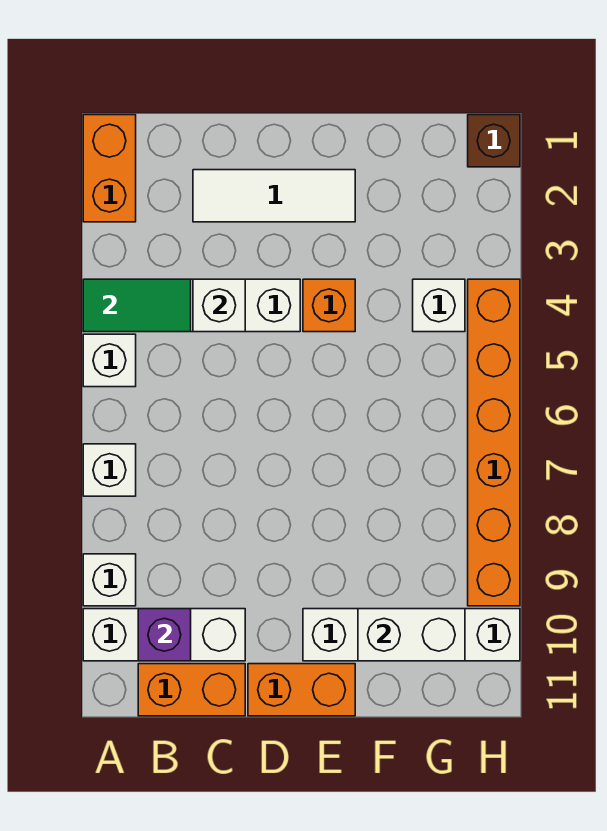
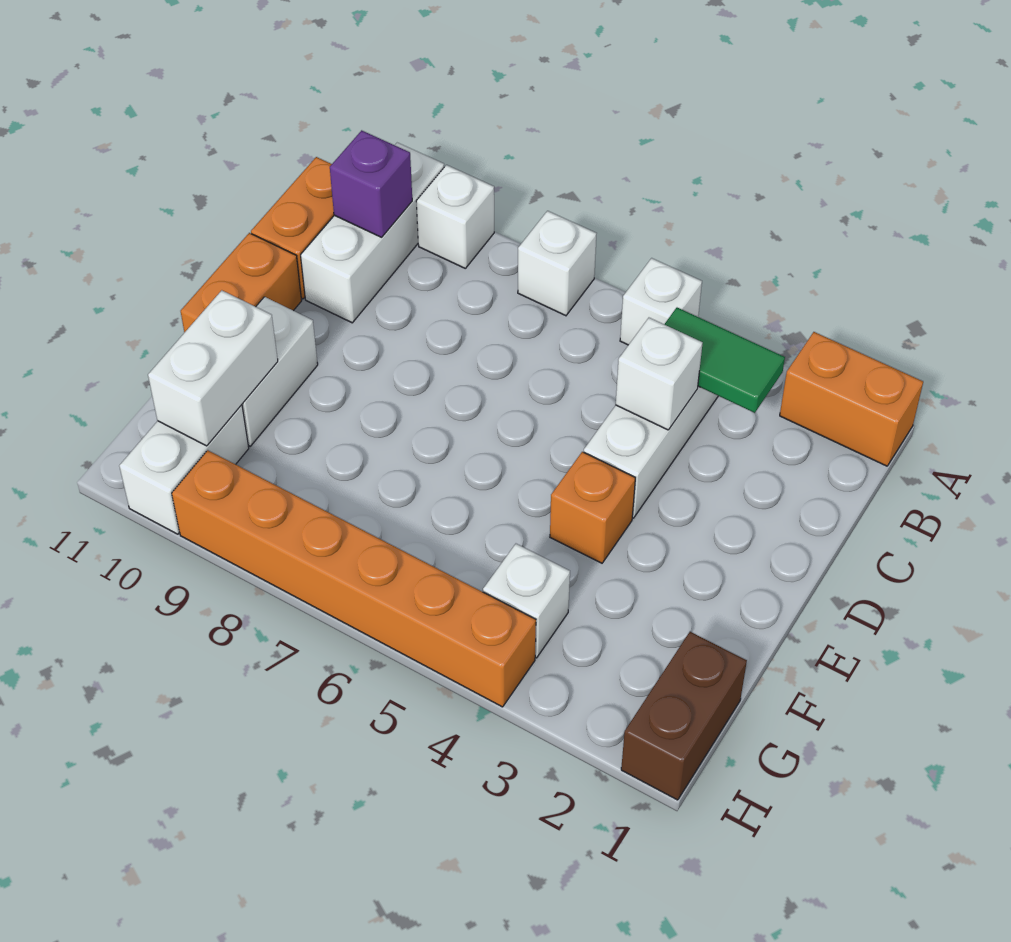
green 1x2 tile [83,279,191,332] -> green 1x2 tile turned to [664,308,785,413]
white 1x3 tile [193,170,355,222] -> none
brown 1x1 brick [468,115,520,167] -> brown 1x2 brick [621,632,747,800]

